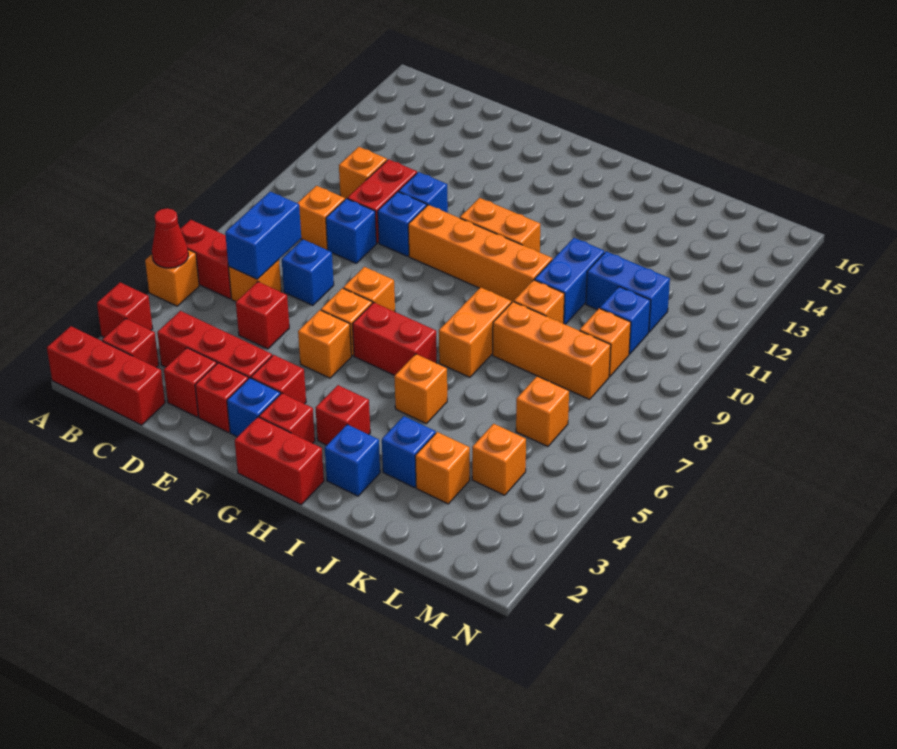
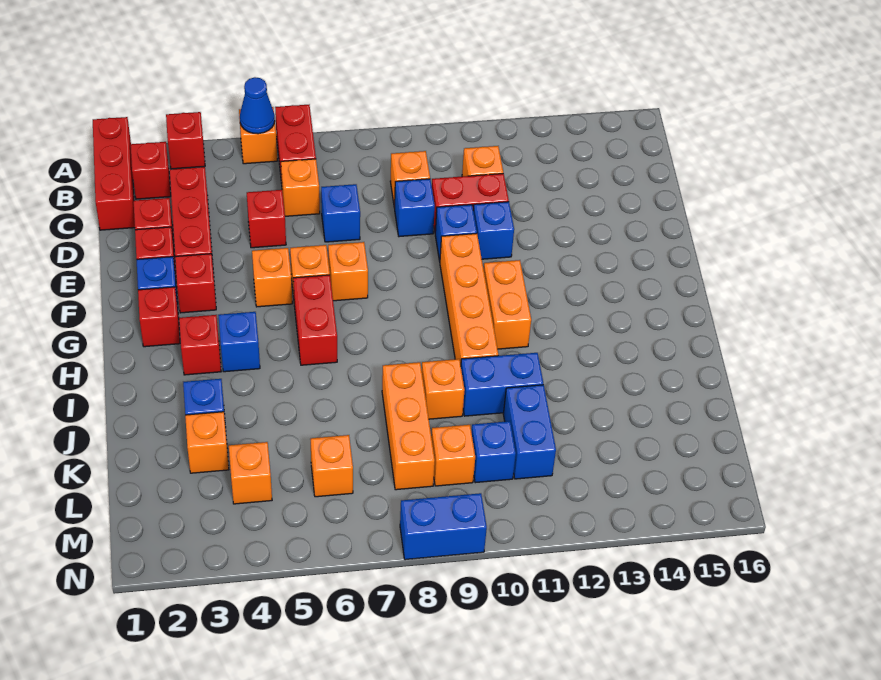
red 1x1 cone [152,208,188,268] -> blue 1x1 cone [240,77,275,134]
blue 1x2 brick [225,192,301,279] -> blue 1x2 brick moved to [400,493,487,560]
red 1x2 brick [235,417,324,505] -> none
blue 1x1 brick [325,424,380,496] -> blue 1x1 brick moved to [218,312,260,372]
orange 1x1 brick [394,354,447,423] -> none
orange 1x2 brick [439,287,511,377] -> none

